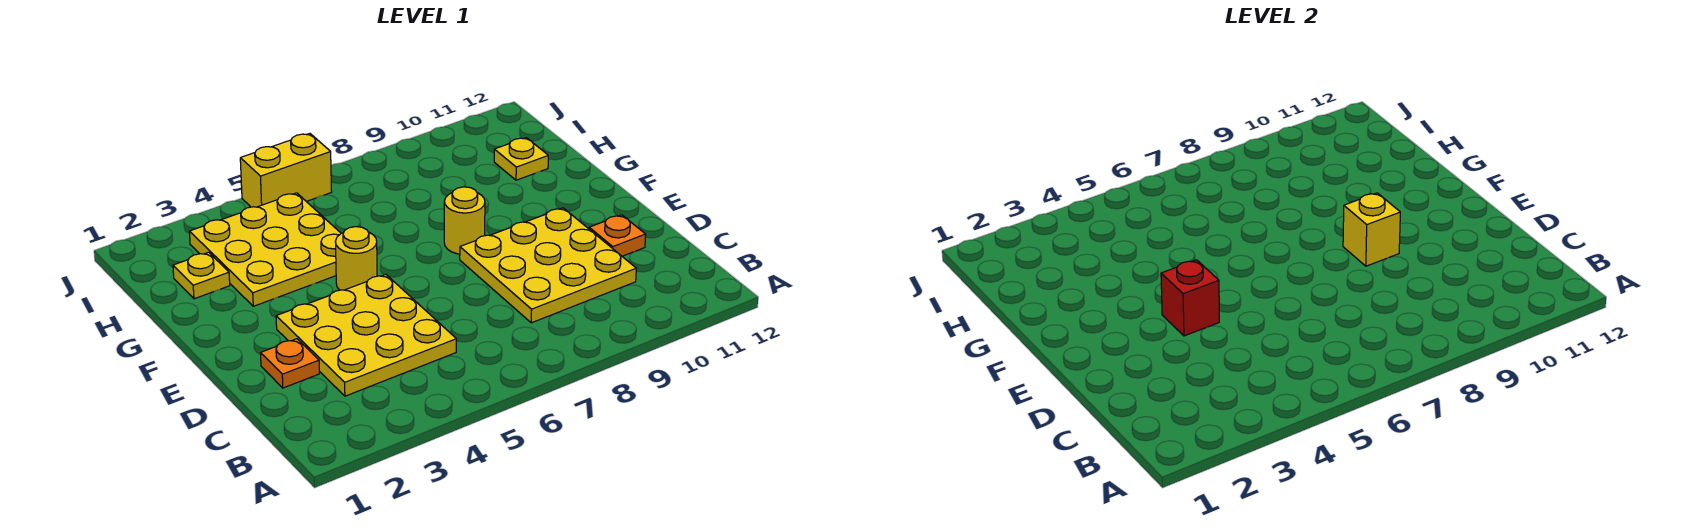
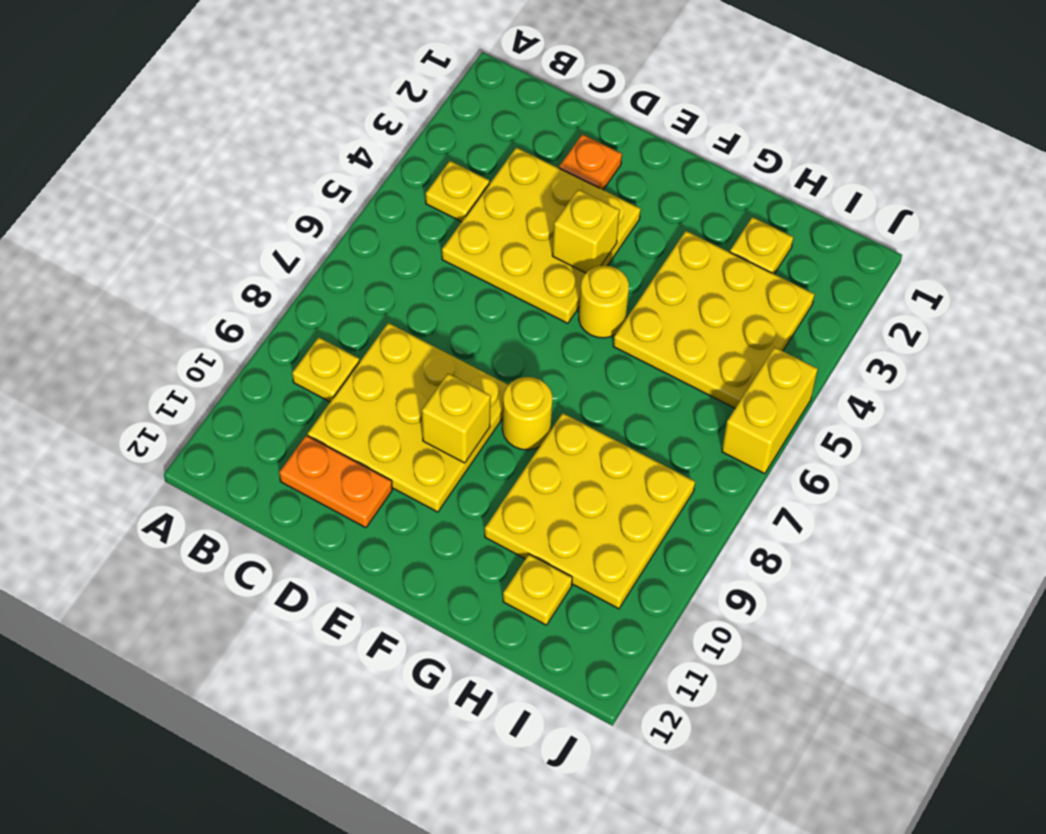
none -> yellow 1x1 plate [426,161,489,222]
none -> yellow 1x1 plate [292,337,359,402]
orange 1x1 plate [589,215,646,256] -> orange 1x2 plate [279,435,392,528]
red 1x1 brick [1161,260,1219,336] -> yellow 1x1 brick [552,189,620,273]
none -> yellow 3x3 plate [485,413,695,609]

